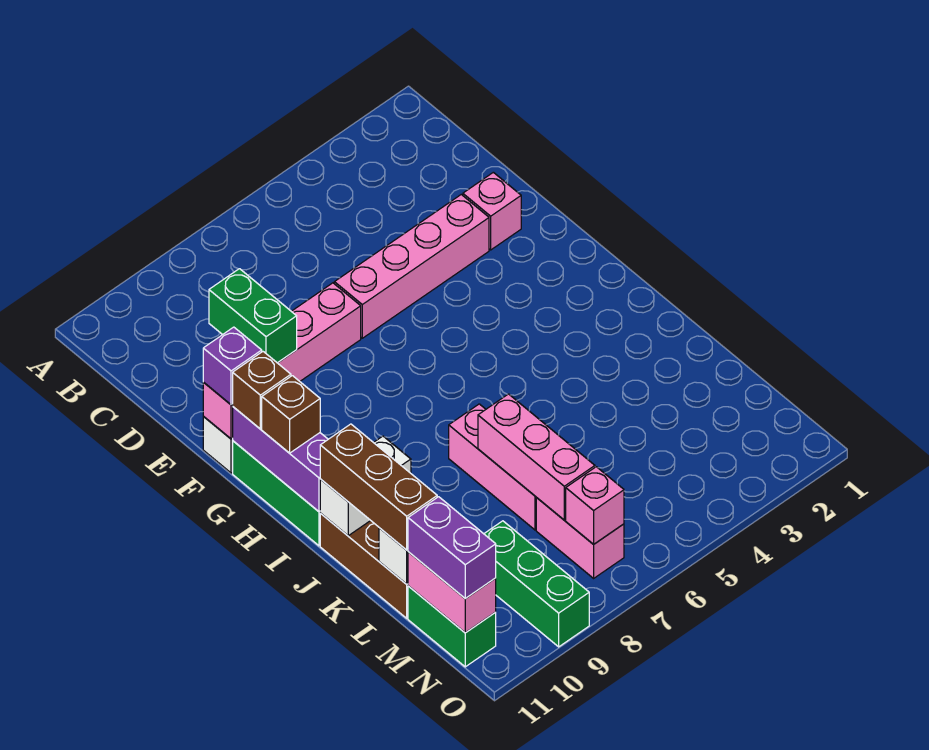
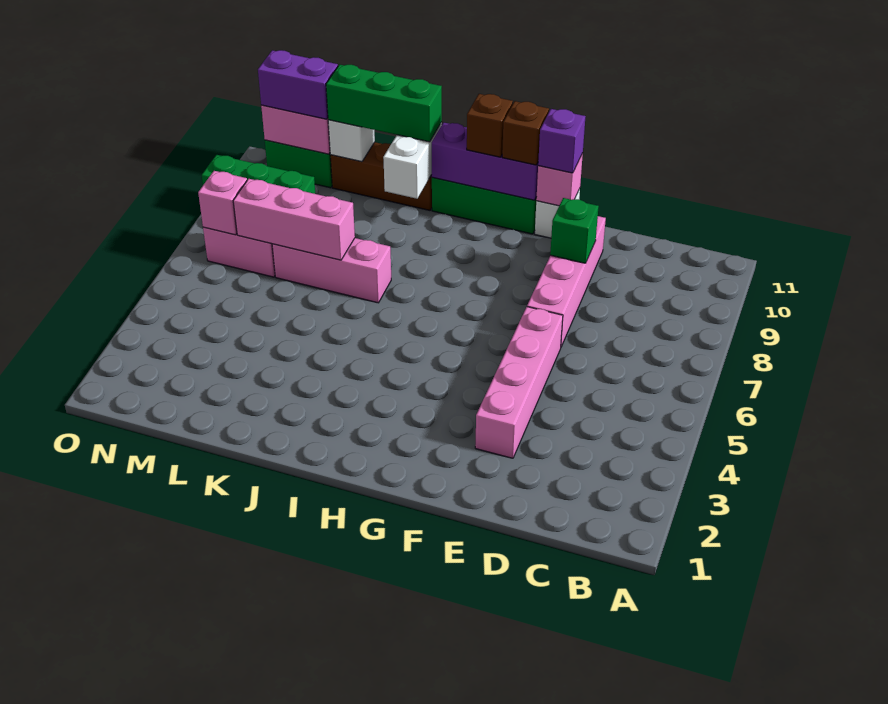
green 1x2 brick [209,269,297,363] -> green 1x1 brick [550,198,599,263]
pink 1x1 brick [463,172,521,250] -> none
brown 1x3 brick [320,424,437,550] -> green 1x3 brick [326,65,442,142]

